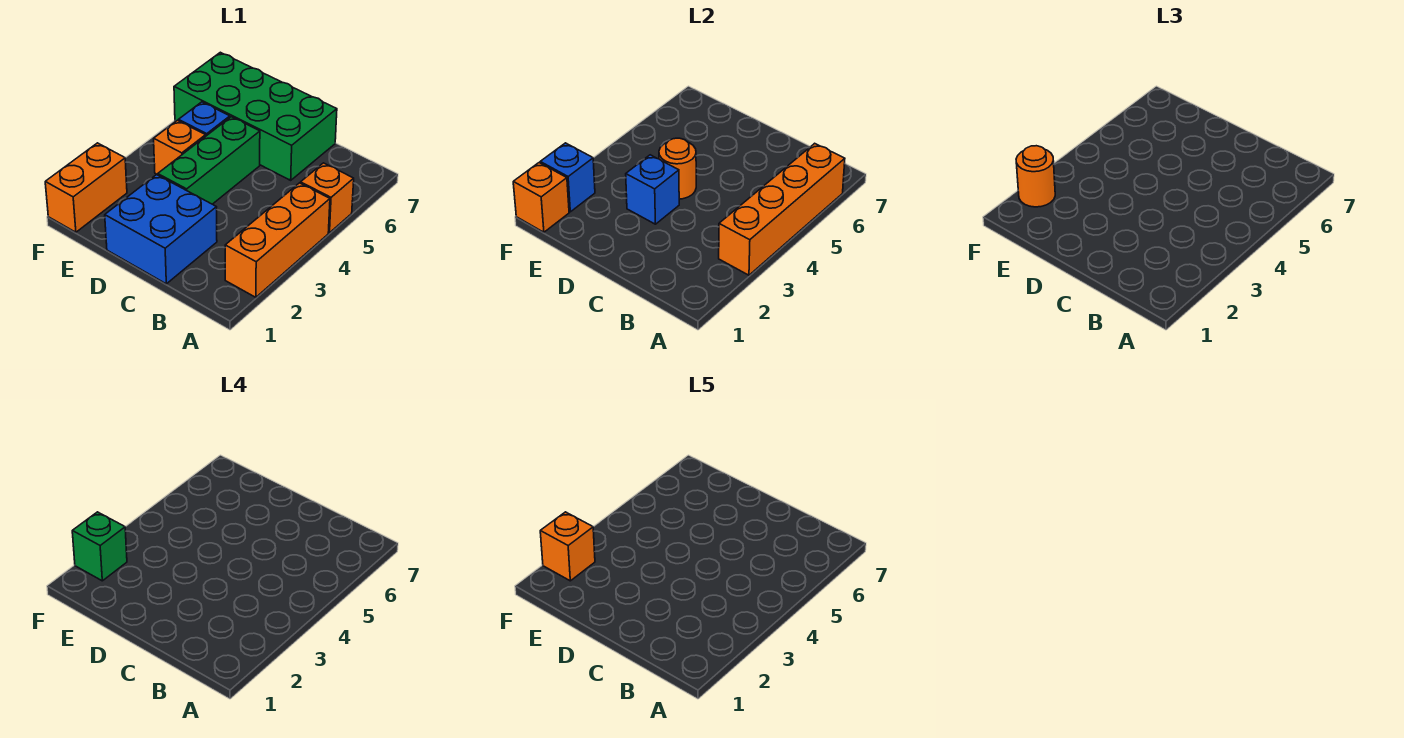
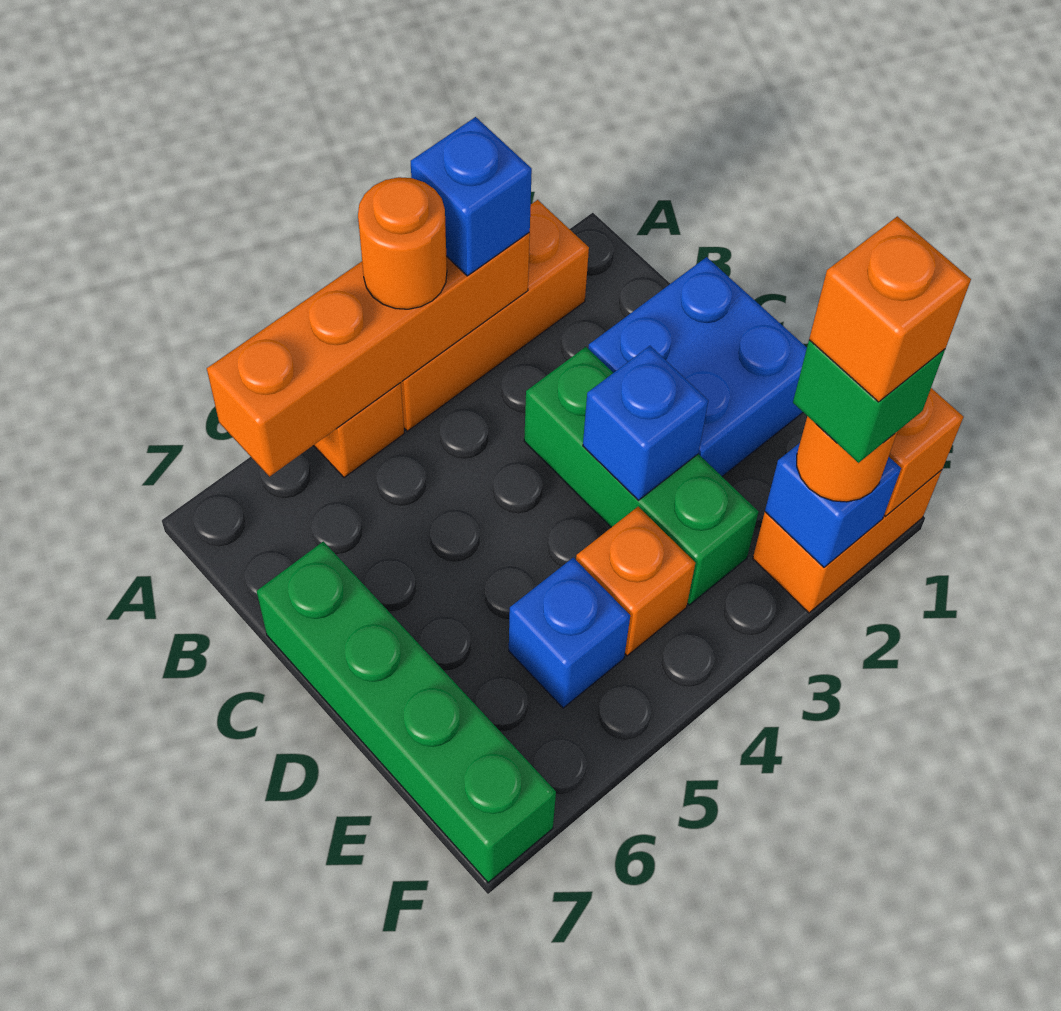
none -> blue 1x1 brick [411,117,532,276]
green 2x4 brick [174,52,337,180] -> green 1x4 brick [257,541,556,883]
green 1x3 brick [158,117,260,204] -> green 1x3 brick turned to [524,347,759,605]
orange 1x1 round brick [659,138,696,199] -> orange 1x1 round brick moved to [358,177,447,309]

